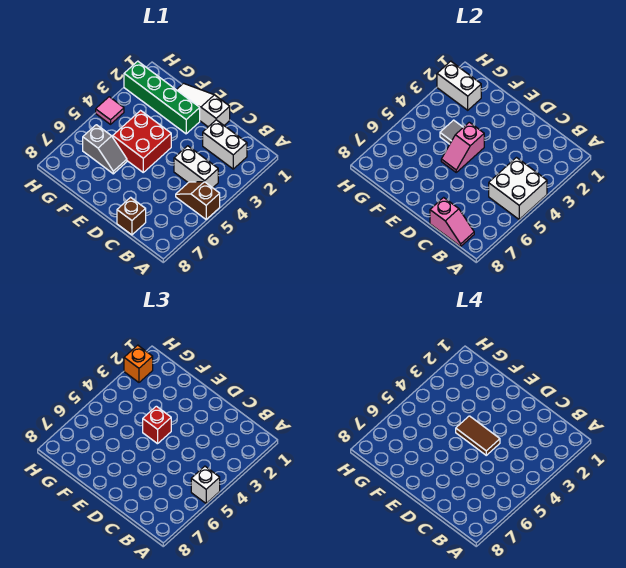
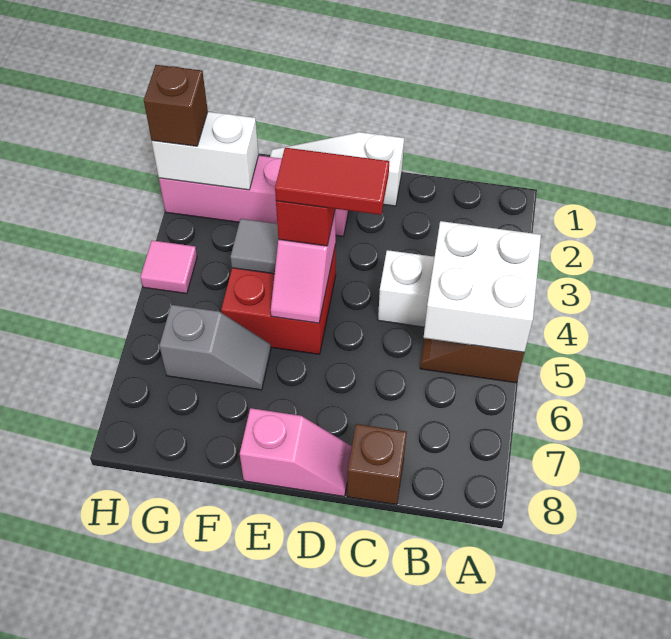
white 1x1 brick [191,466,220,503] -> none
white 1x2 brick [203,120,247,169] -> none
pink 1x2 slope [430,197,474,246] -> pink 1x2 slope moved to [240,408,352,496]
brown 1x2 tile [456,416,500,455] -> red 1x2 tile [275,148,389,215]
green 1x4 brick [124,61,200,134] -> pink 1x4 brick [159,156,349,236]
orange 1x1 brick [124,345,153,382] -> brown 1x1 brick [144,65,208,146]

